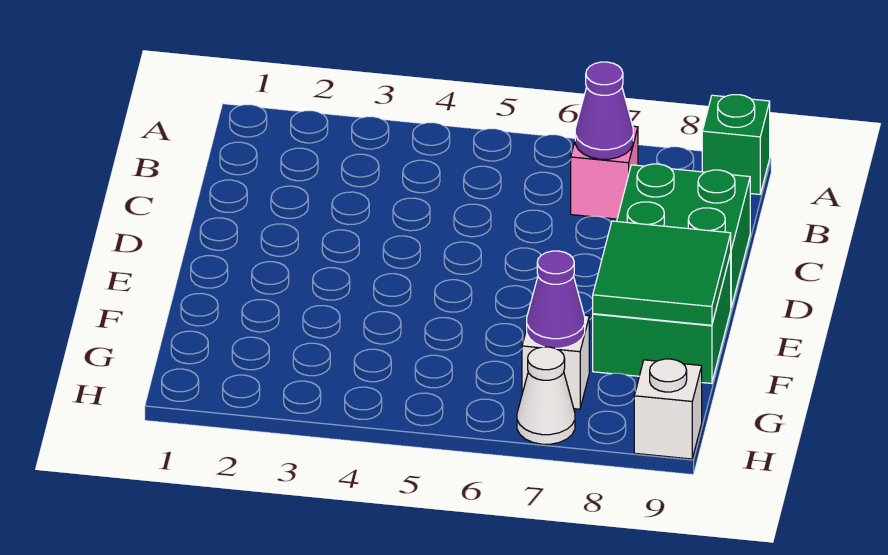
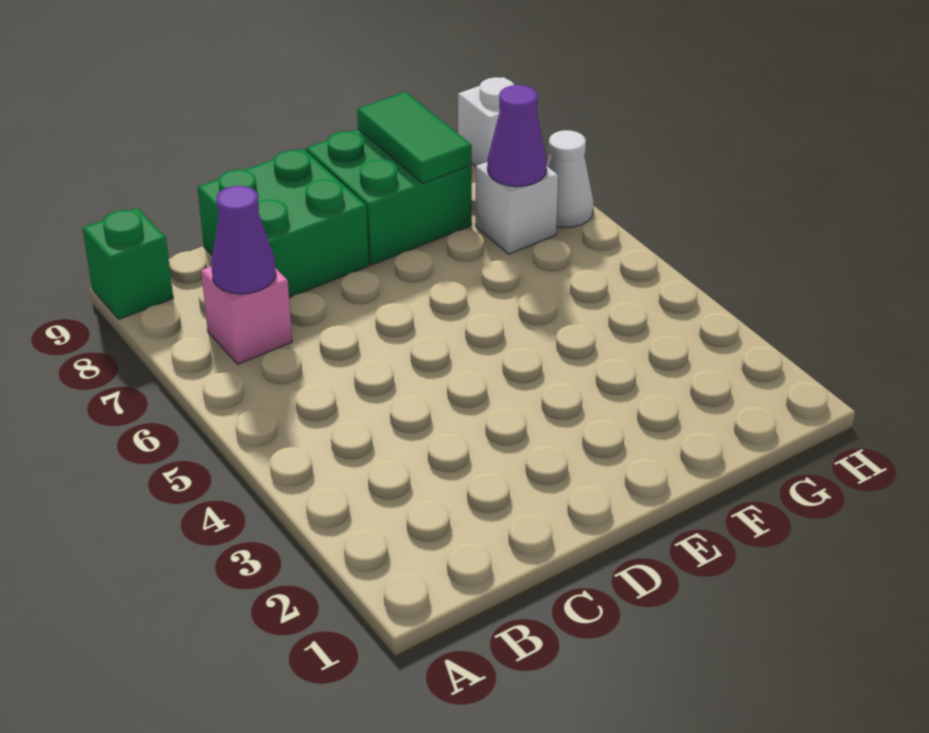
green 2x2 tile [593,221,731,325] -> green 1x2 tile [357,92,472,183]

